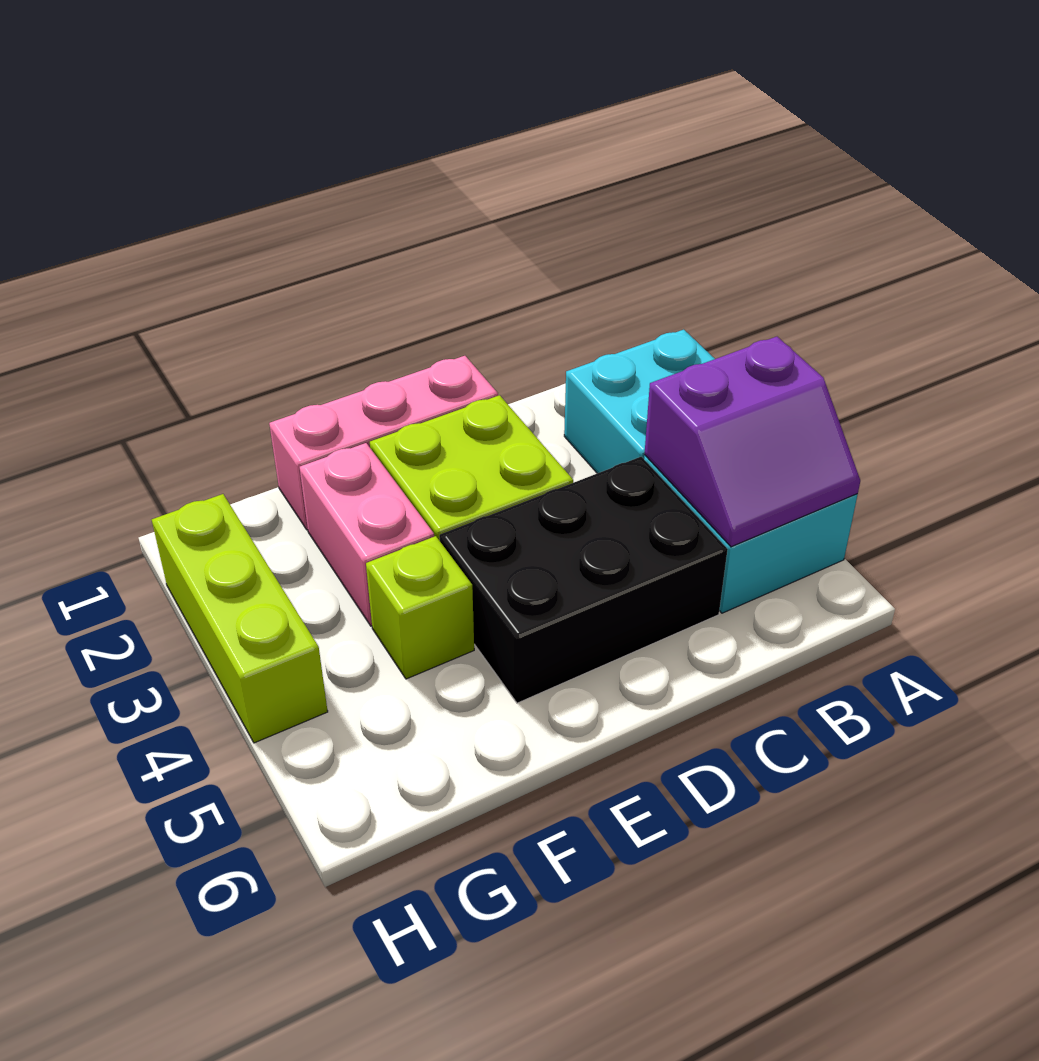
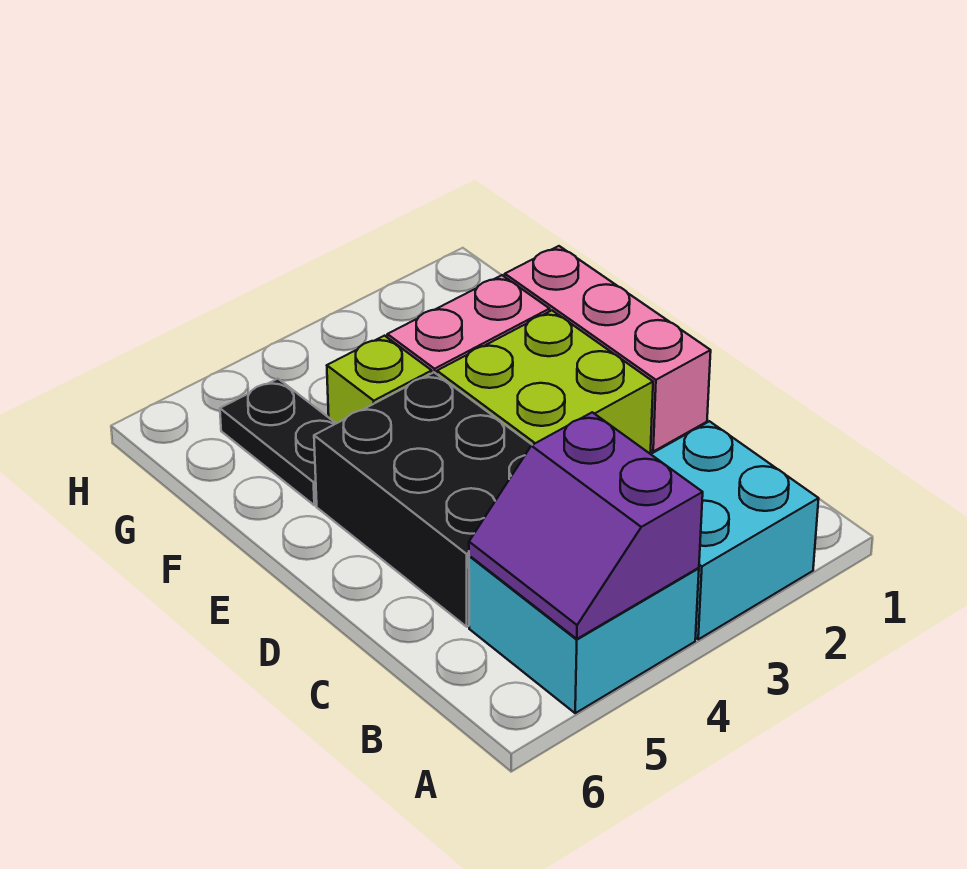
none -> black 1x2 plate [220,379,336,505]
lime 1x3 brick [152,494,328,743] -> none

